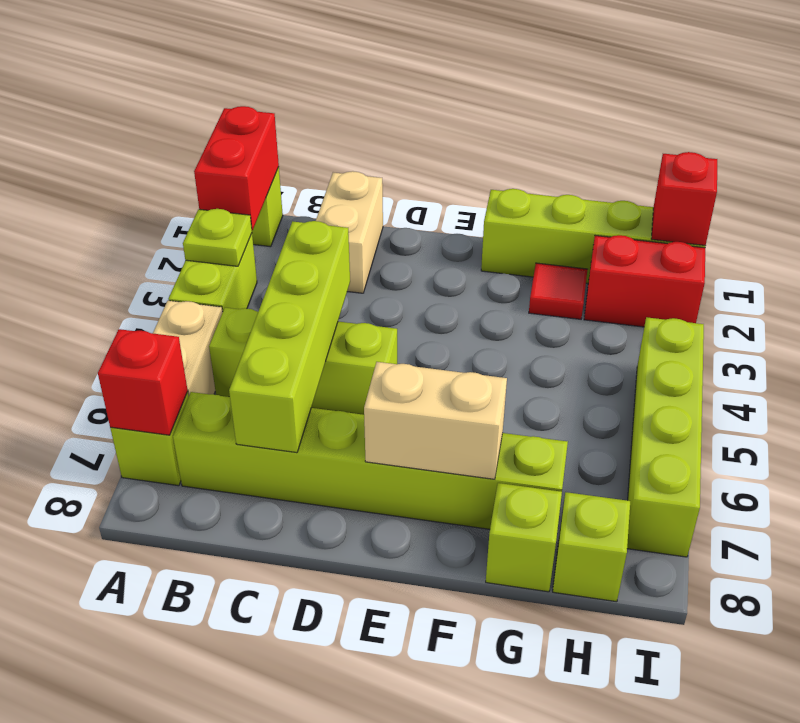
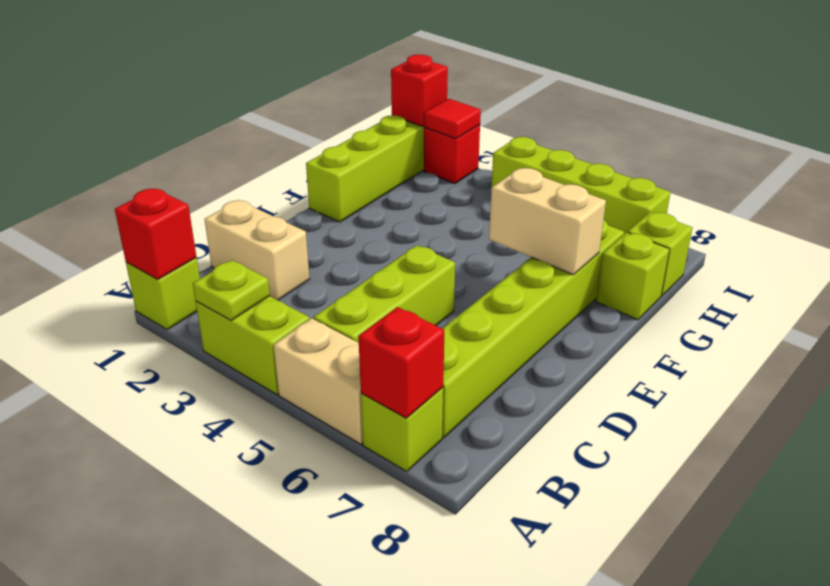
red 1x2 brick [194,106,279,230] -> red 1x1 brick [115,189,196,279]
lime 1x4 brick [229,221,350,453] -> none
tan 1x2 brick [364,362,507,479] -> tan 1x2 brick turned to [489,168,606,275]
red 1x1 tile [529,263,588,319] -> red 1x1 tile moved to [424,99,481,139]
red 1x2 brick [584,235,705,327] -> red 1x1 brick [424,125,480,184]

